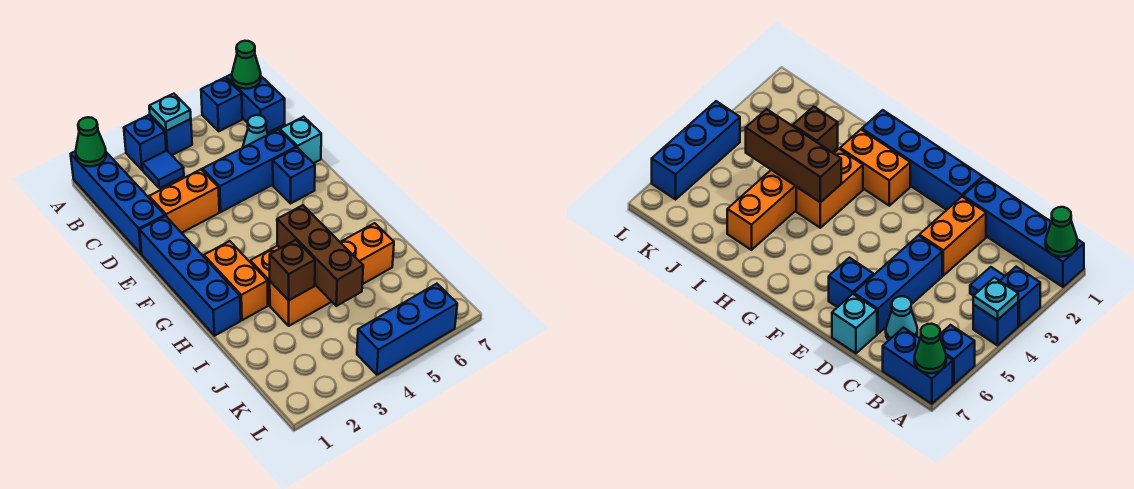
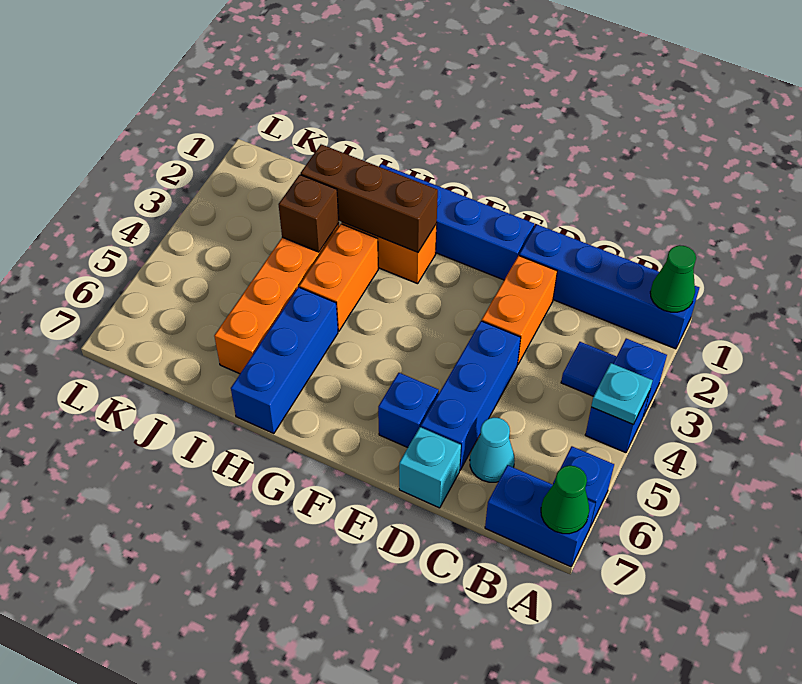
brown 1x3 brick [277,205,363,306] -> brown 1x3 brick moved to [300,144,438,252]
blue 1x3 brick [357,284,457,375] -> blue 1x3 brick moved to [231,287,338,434]

